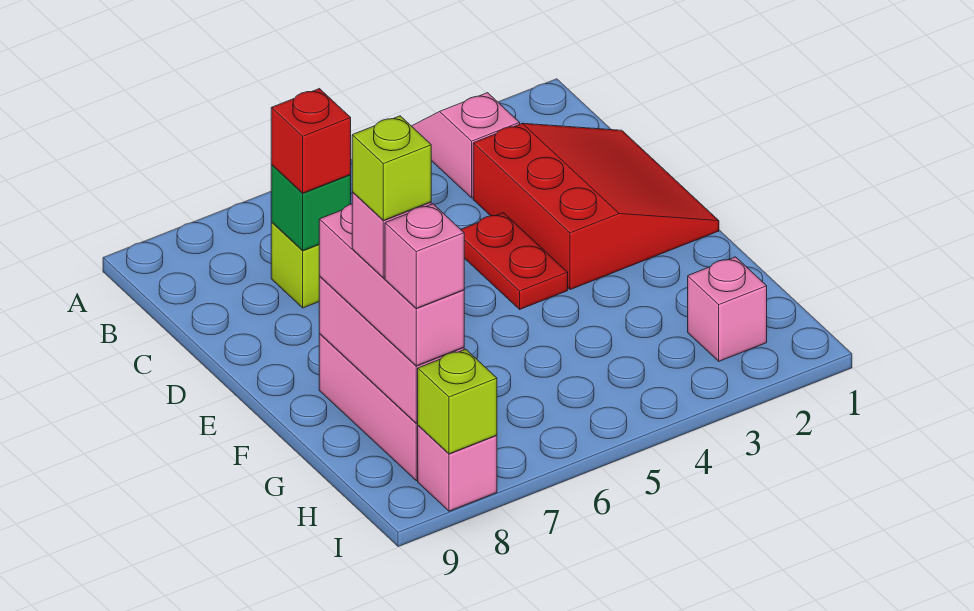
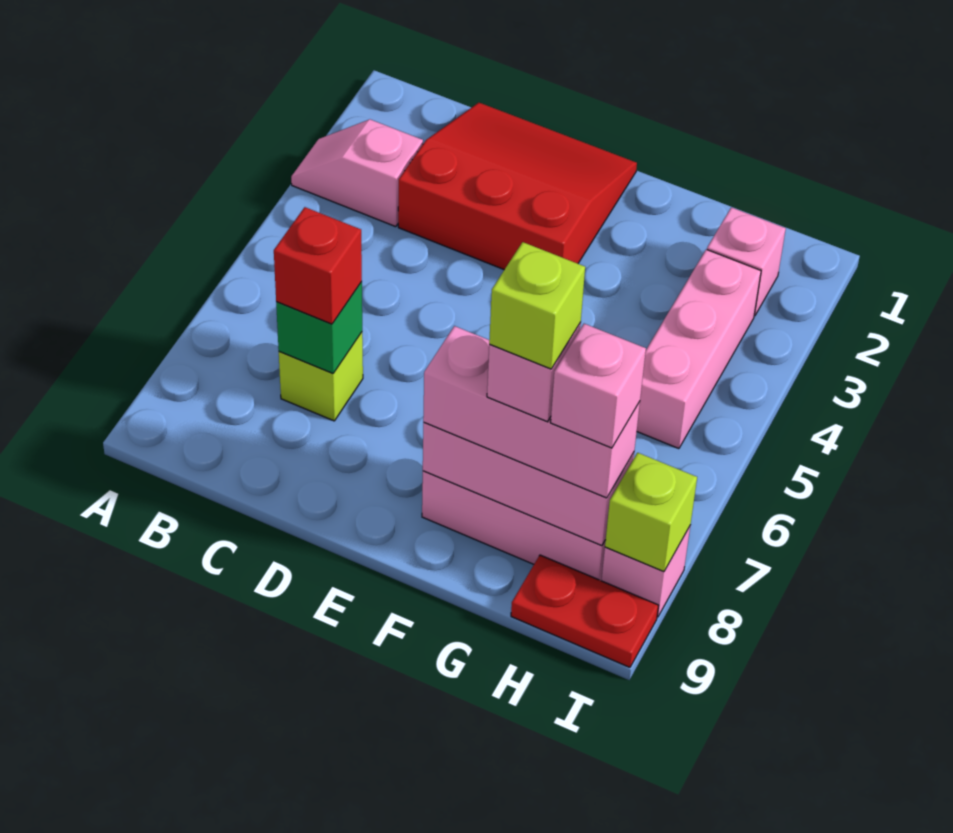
red 1x2 plate [461,213,568,309] -> red 1x2 plate moved to [511,555,659,667]
none -> pink 1x3 brick [637,249,761,449]

